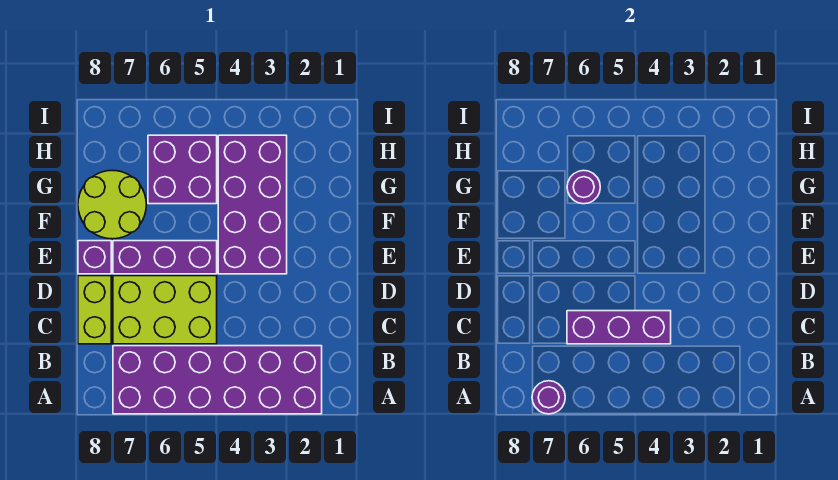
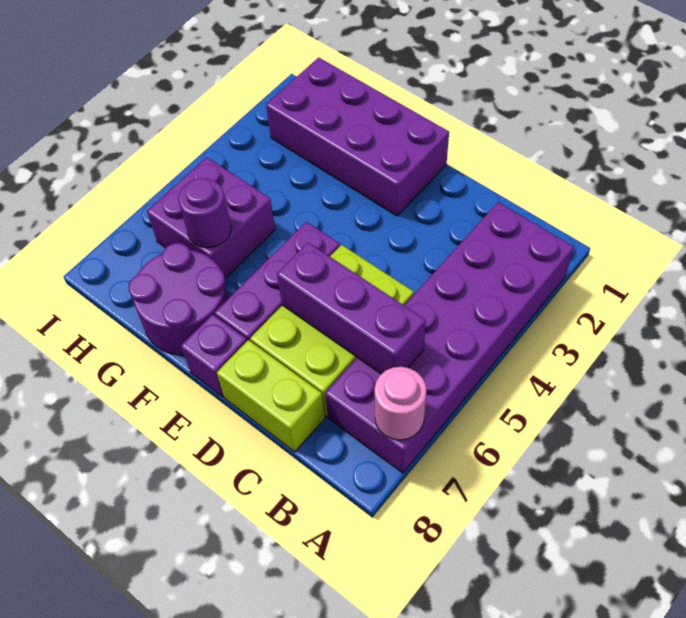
purple 1x1 round brick [532,381,565,414] -> pink 1x1 round brick [374,367,426,440]
purple 1x3 brick [567,311,671,344] -> purple 1x3 brick turned to [277,243,426,374]
purple 2x4 brick [218,135,287,274] -> purple 2x4 brick moved to [266,57,449,216]
lime 2x2 round brick [78,170,146,239] -> purple 2x2 round brick [128,243,229,355]

